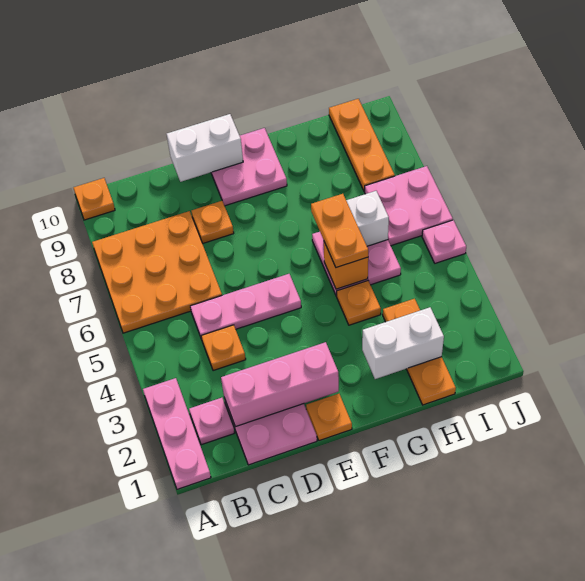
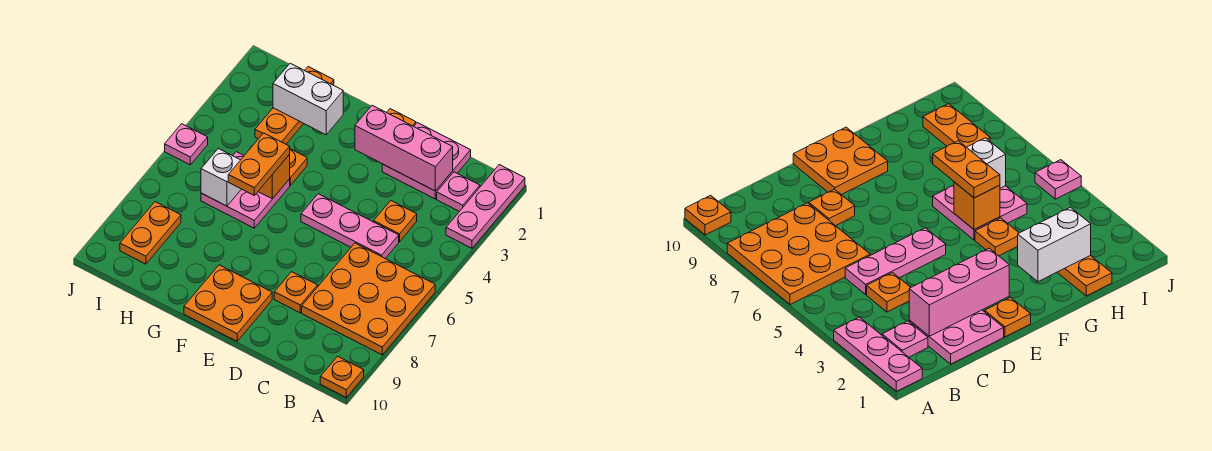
white 1x2 brick [167,114,243,182] -> none
pink 2x2 plate [211,128,287,206] -> orange 2x2 plate [184,265,272,341]
pink 2x2 plate [365,166,453,246] -> none
orange 1x3 plate [329,99,395,192] -> orange 1x2 plate [120,202,181,264]

